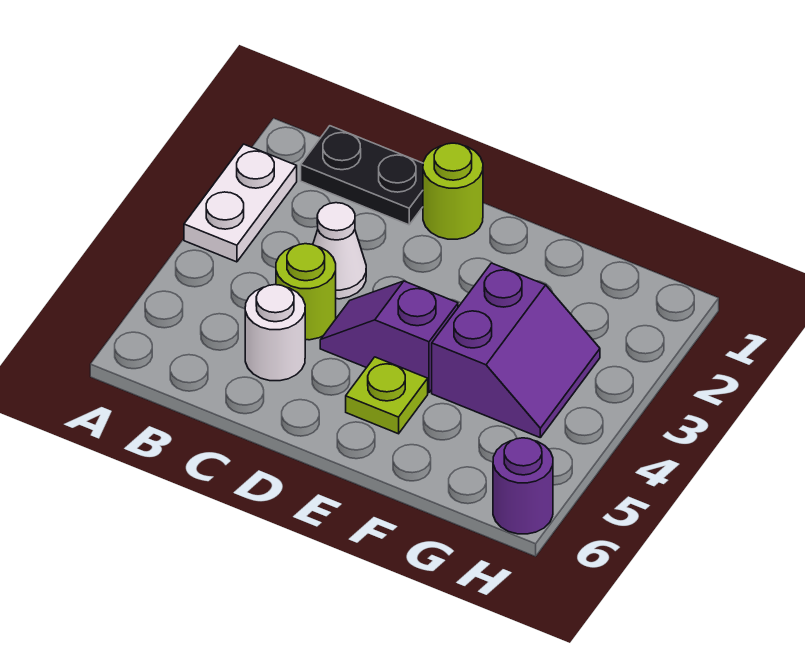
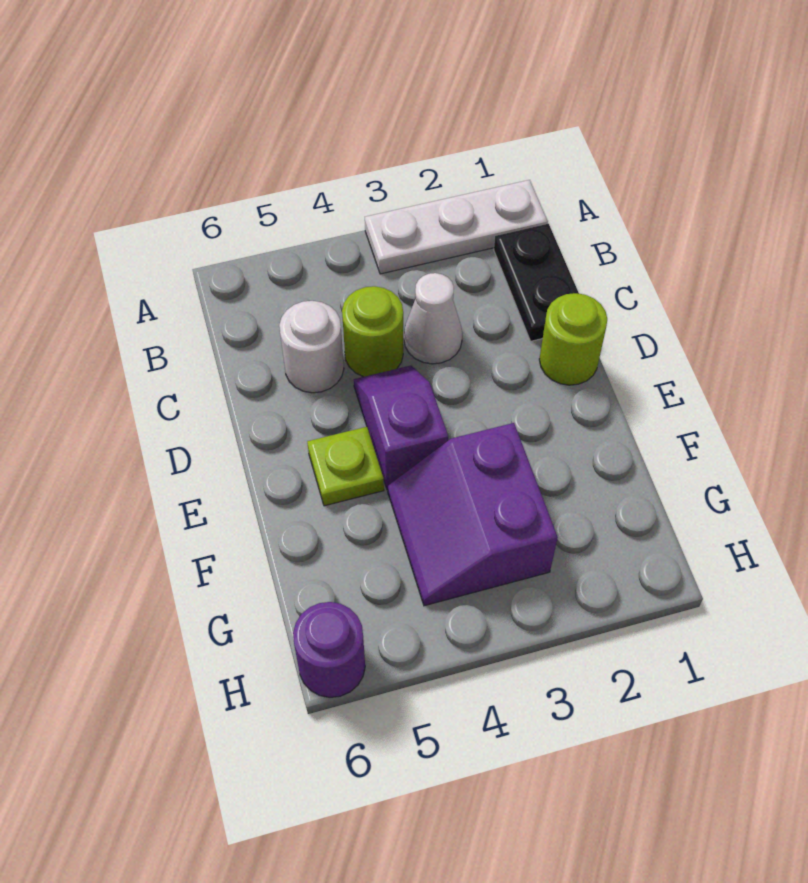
white 1x2 plate [184,144,297,262] -> white 1x3 plate [365,180,548,274]
purple 2x2 slope [432,263,600,437] -> purple 2x2 slope turned to [388,423,558,606]

